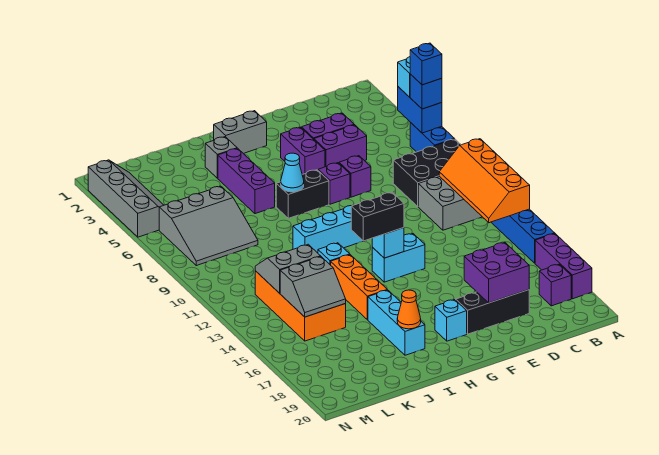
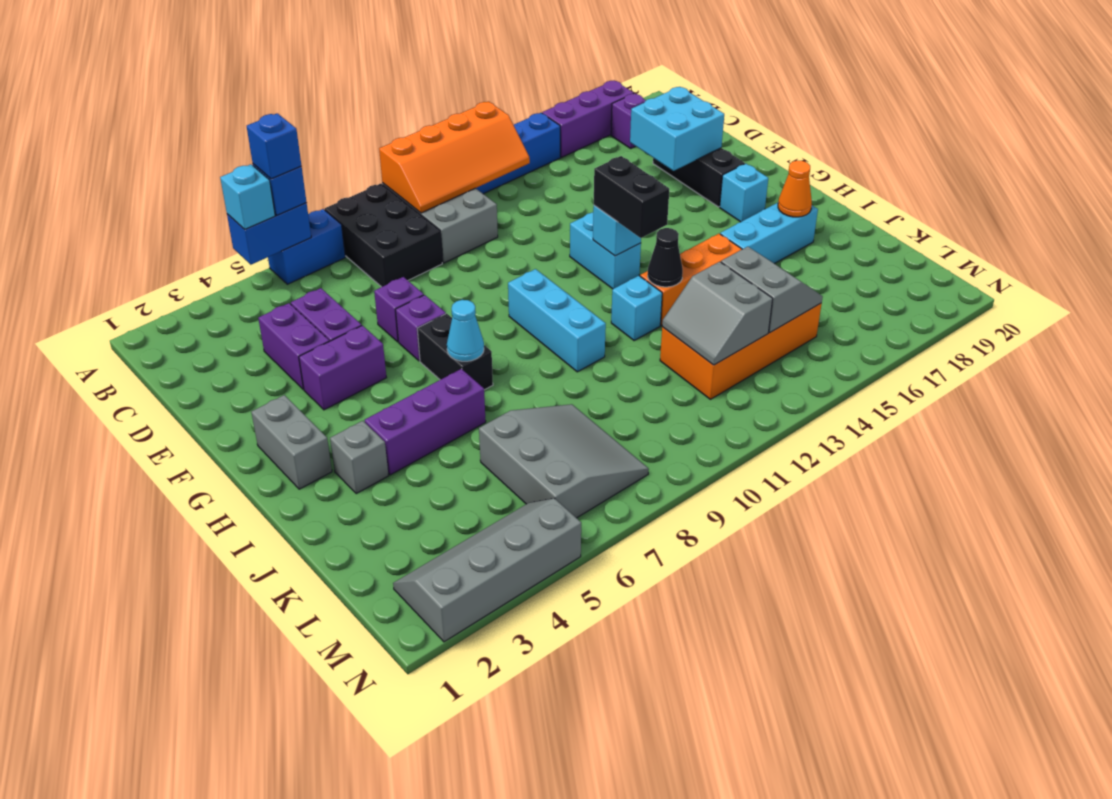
purple 2x2 brick [464,243,529,303] -> cyan 2x2 brick [630,87,724,171]
none -> black 1x1 cone [648,228,683,287]

